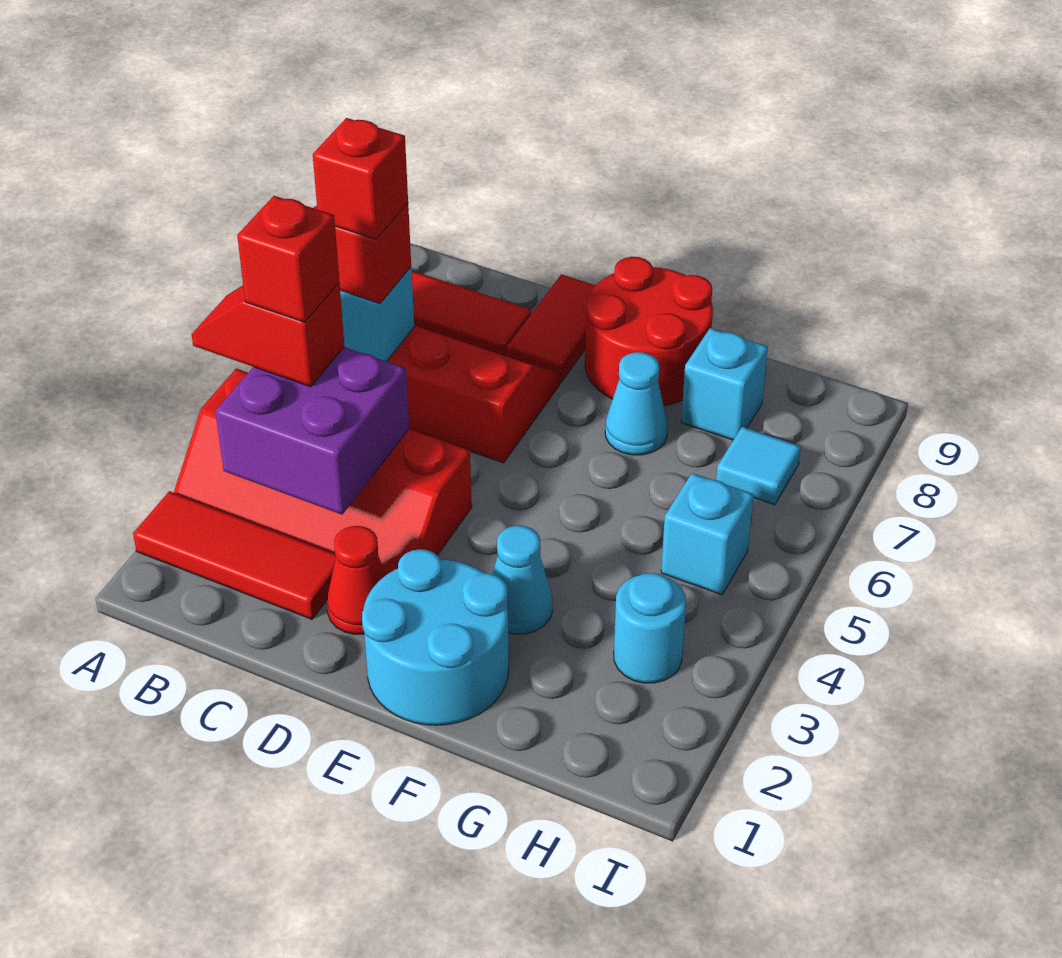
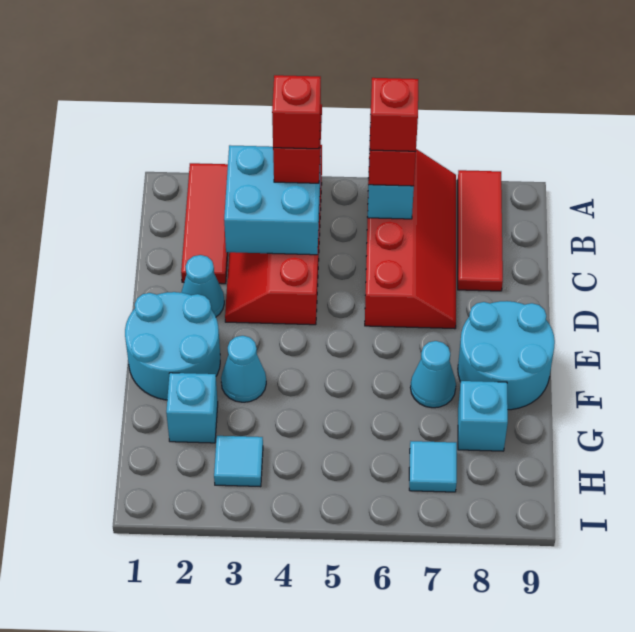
purple 2x2 brick [215,347,409,514] -> cyan 2x2 brick [224,145,321,255]
red 1x1 cone [327,526,386,634] -> cyan 1x1 cone [181,255,224,317]
red 1x2 tile [507,274,596,382] -> none
red 2x2 round brick [585,257,713,406] -> cyan 2x2 round brick [458,301,555,410]
cyan 1x1 round brick [614,573,686,683] -> cyan 1x1 tile [214,436,263,487]
cyan 1x1 brick [661,473,754,595] -> cyan 1x1 brick moved to [166,373,218,443]

